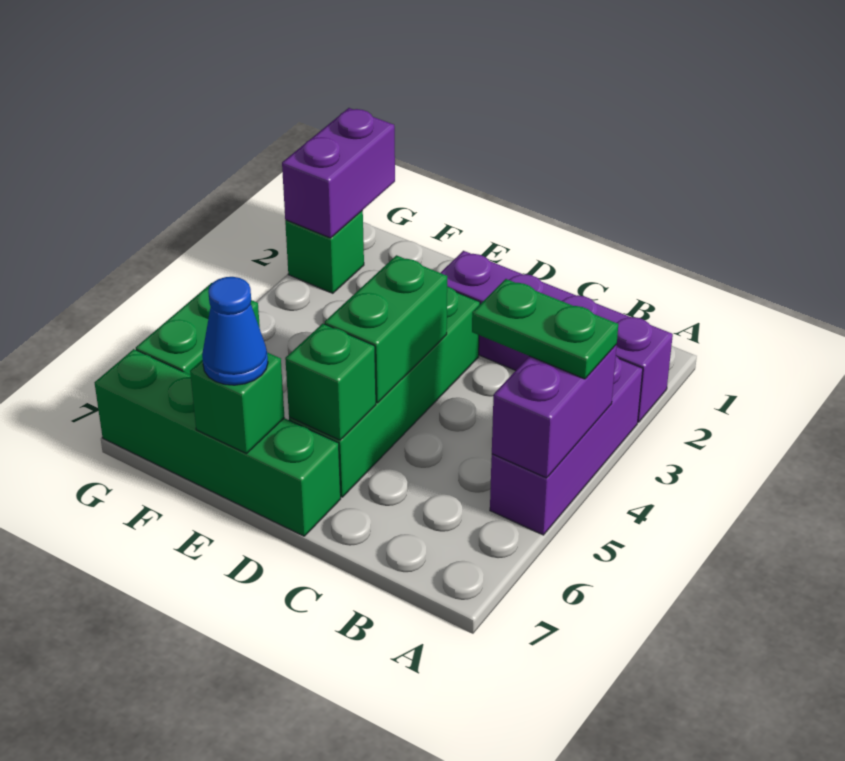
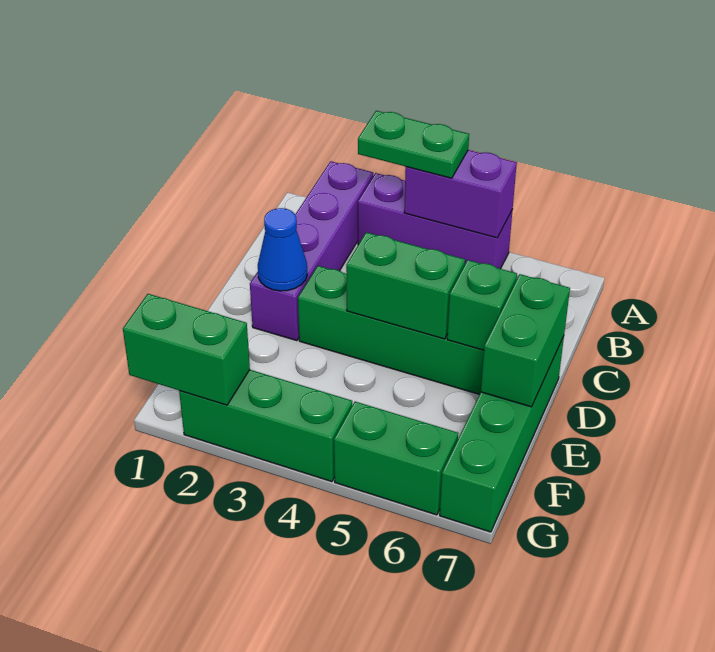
green 1x2 plate [472,279,618,379] -> green 1x2 plate turned to [358,111,469,178]
green 1x1 brick [190,353,285,454] -> green 1x2 brick [481,274,570,407]
blue 1x1 cone [202,277,268,385] -> blue 1x1 cone moved to [258,208,307,291]
purple 1x2 brick [282,108,395,238] -> green 1x2 brick [123,294,250,405]
green 1x1 brick [285,211,364,293] -> green 1x3 brick [179,370,352,482]

